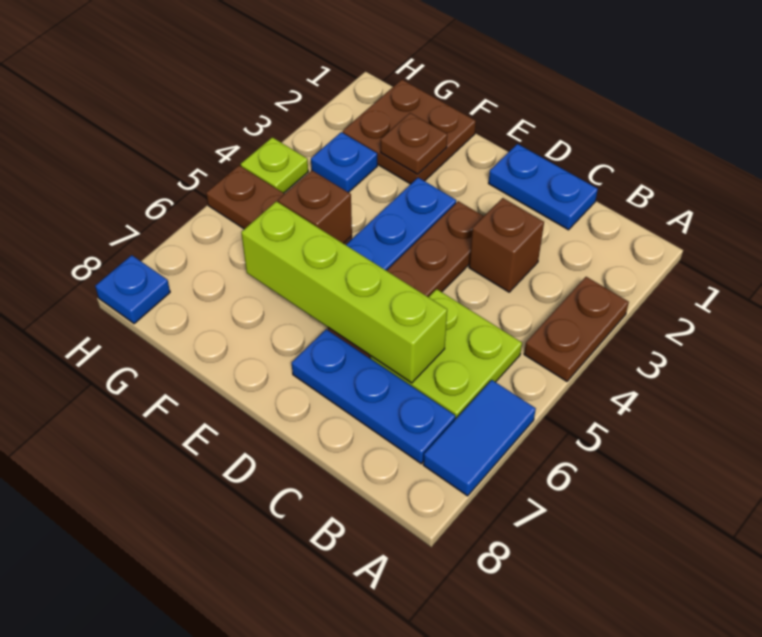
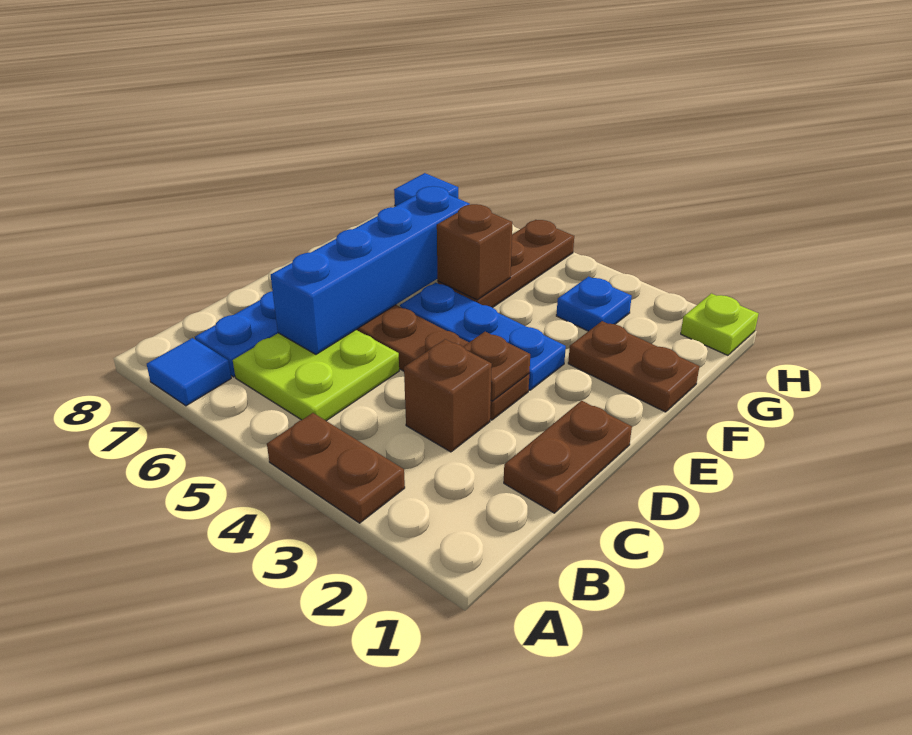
blue 1x2 tile [423,380,536,496] -> blue 1x1 tile [147,338,231,406]
blue 1x2 plate [488,144,598,230] -> brown 1x2 plate [504,401,632,513]
lime 1x4 brick [241,201,447,383] -> blue 1x4 brick [271,186,470,354]
brown 2x2 plate [343,80,476,184] -> brown 1x2 plate [568,321,700,412]
brown 1x1 plate [381,113,447,174] -> brown 1x1 plate moved to [463,332,530,401]
lime 1x1 plate [241,137,308,193] -> lime 1x1 plate moved to [681,293,758,355]
blue 1x1 plate [95,255,170,324] -> blue 1x1 tile [394,173,458,206]

